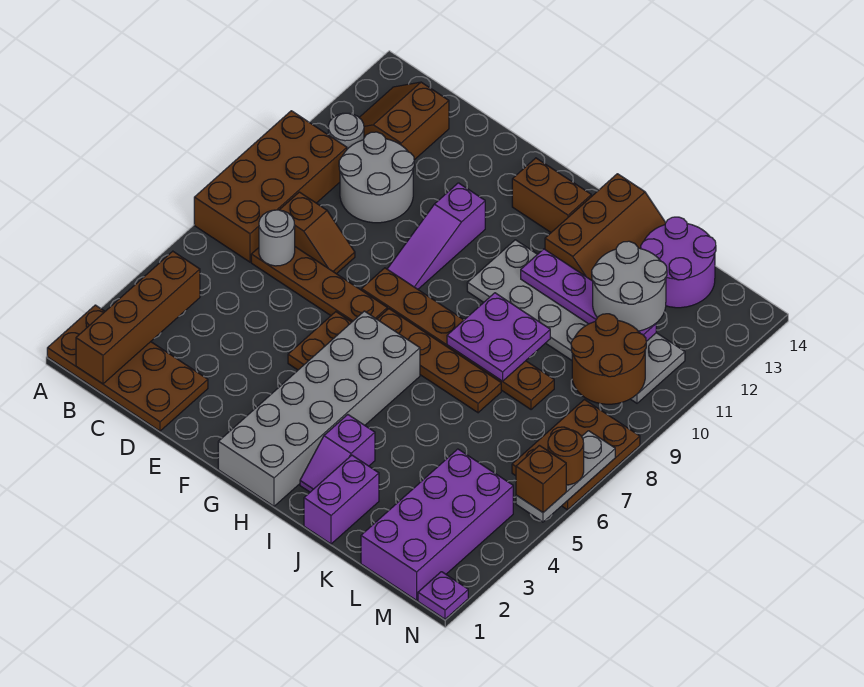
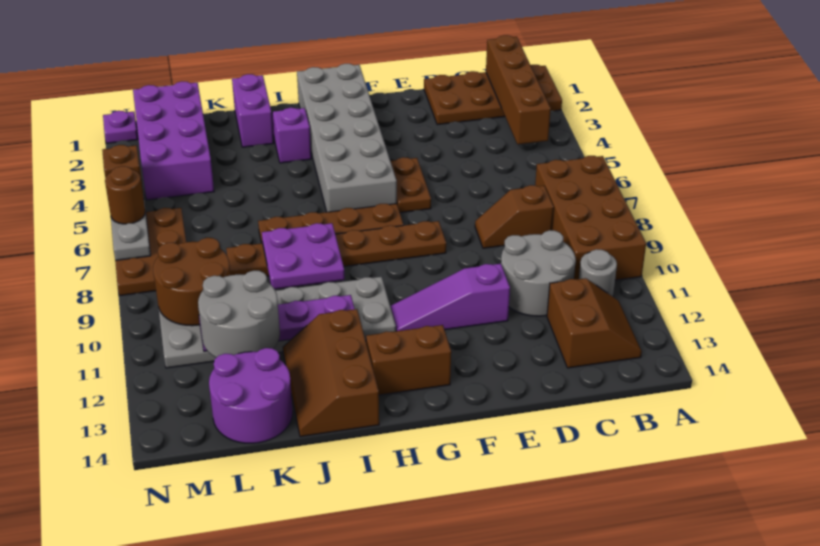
brown 1x4 plate [251,247,387,322] -> none
grey 1x1 round brick [259,210,295,266] -> none
purple 1x3 slope [388,183,485,289] -> purple 1x3 slope turned to [391,264,510,331]

